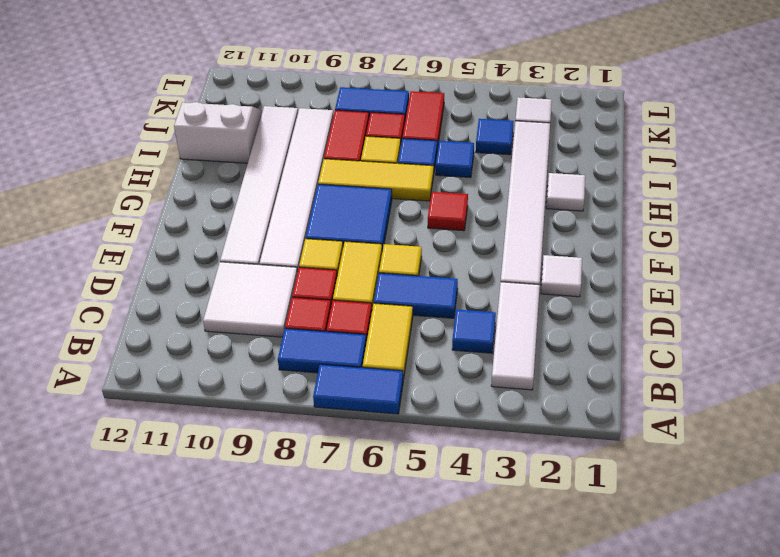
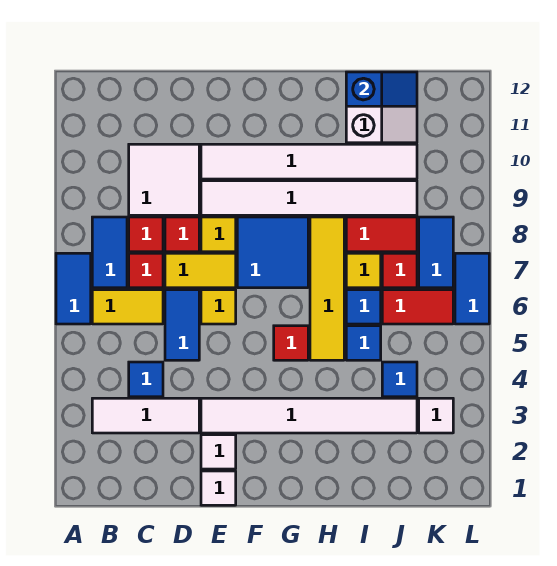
white 1x1 tile [546,173,585,211] -> white 1x1 tile moved to [201,471,236,505]
yellow 1x3 tile [318,159,434,201] -> yellow 1x4 tile [310,217,344,360]
none -> blue 1x2 slope [346,72,417,106]
none -> blue 1x2 tile [455,253,489,324]

